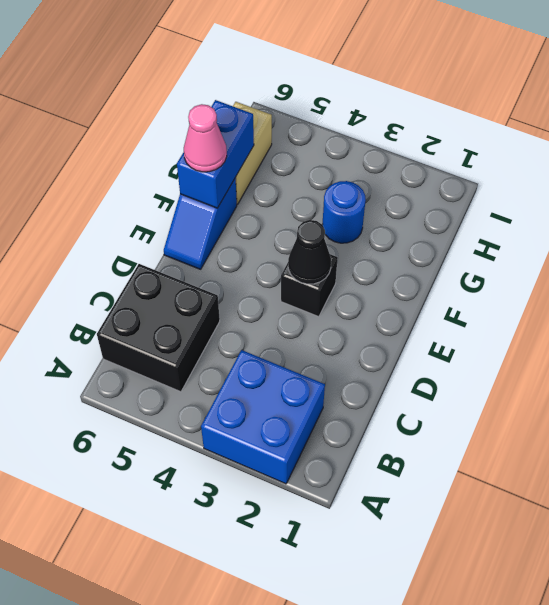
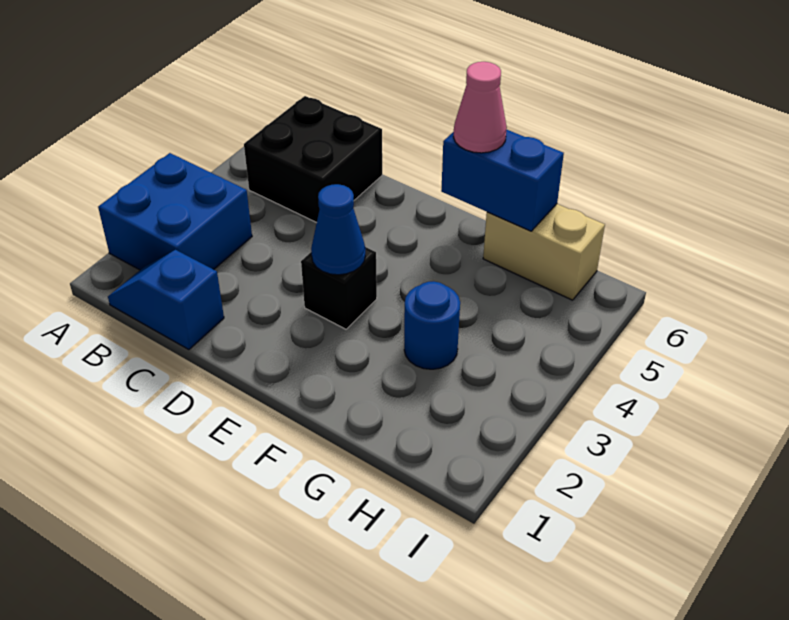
black 1x1 cone [288,220,331,284] -> blue 1x1 cone [311,184,365,275]
blue 1x2 slope [164,178,237,269] -> blue 1x2 slope moved to [108,250,224,350]

